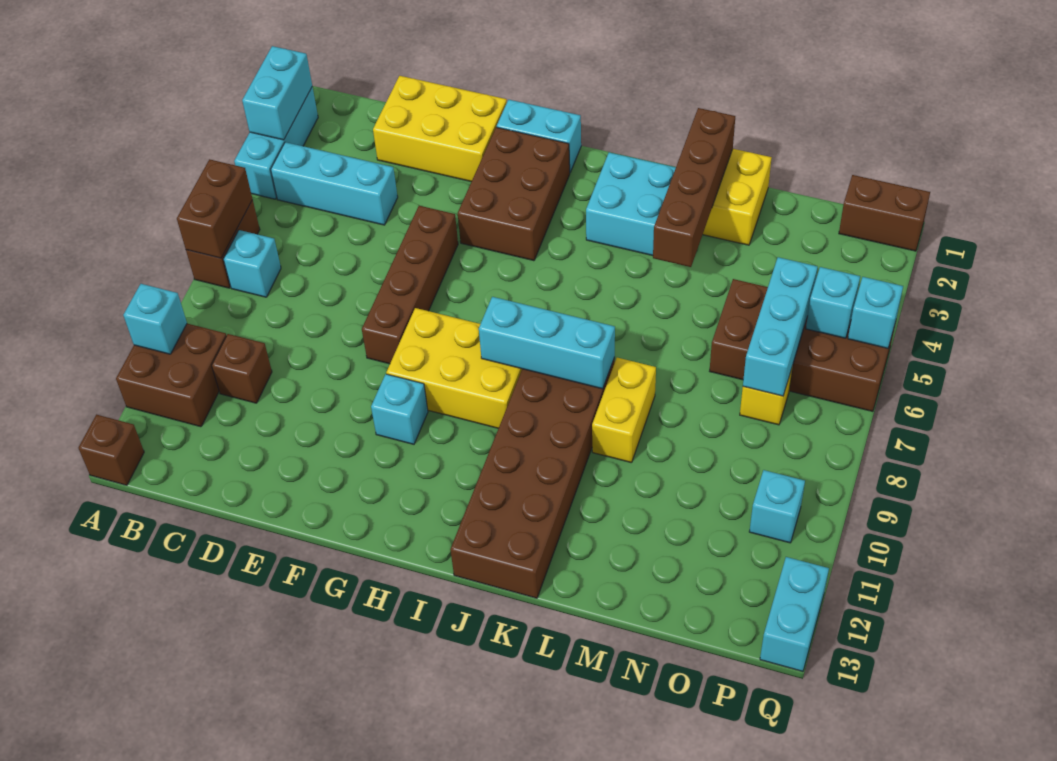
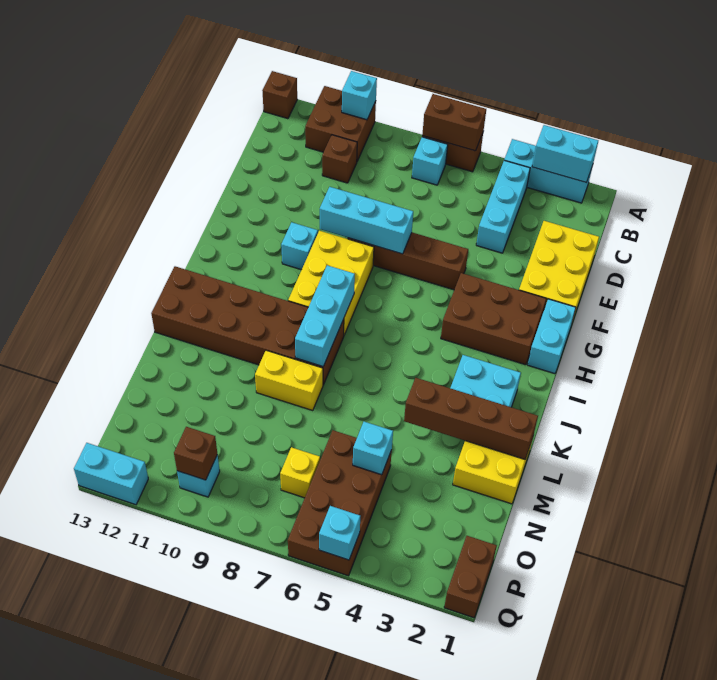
cyan 1x3 brick [743,257,818,396] -> cyan 1x3 brick moved to [320,187,413,254]
cyan 1x1 brick [806,267,860,338] -> cyan 1x1 brick moved to [353,422,393,475]
none -> brown 1x1 brick [174,427,217,480]

